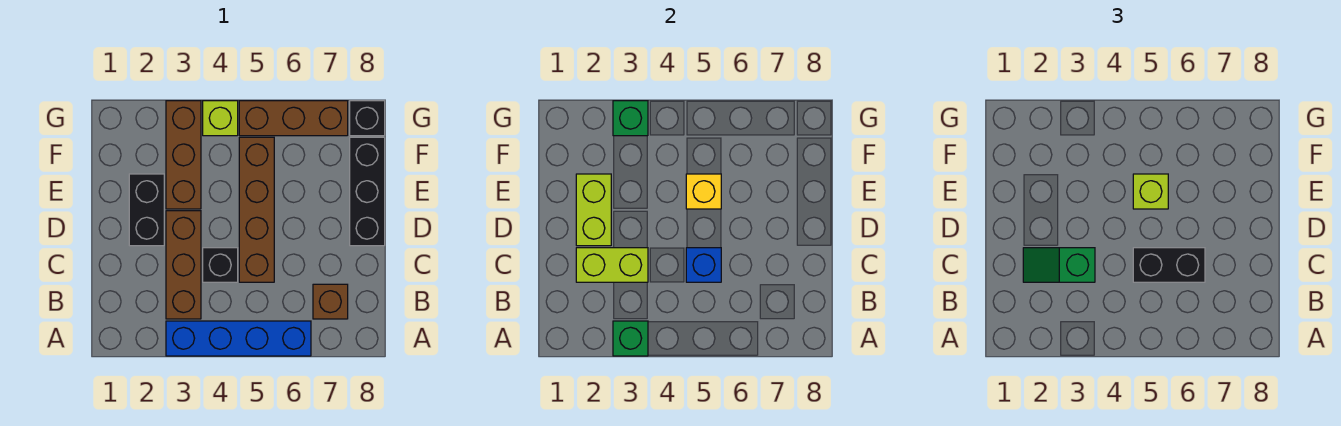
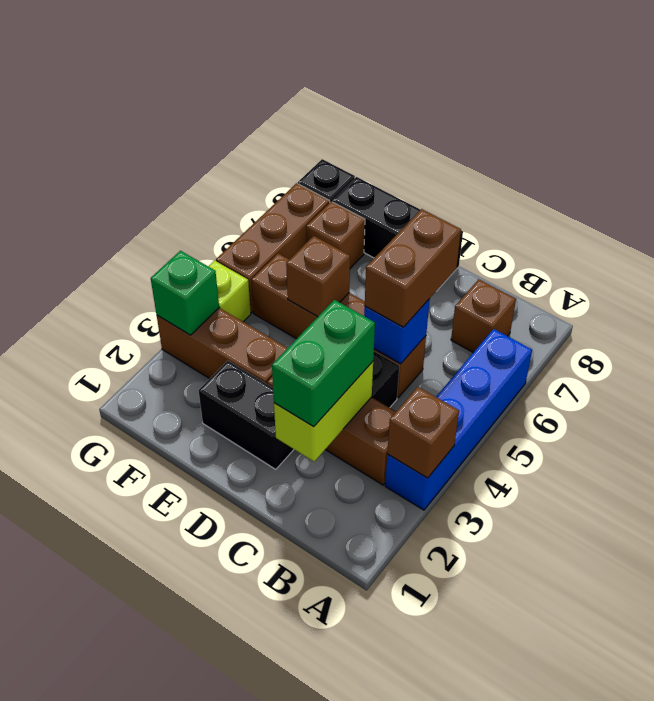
green 1x1 brick [613,321,648,356] -> brown 1x1 brick [387,387,459,478]
green 1x2 slope [1023,248,1095,282] -> green 1x2 brick [272,300,375,427]
black 1x2 brick [1133,248,1205,282] -> brown 1x2 brick [365,209,461,327]
lime 1x2 brick [576,174,611,246] -> none
yellow 1x1 brick [686,174,721,209] -> brown 1x1 brick [286,236,350,317]
lime 1x1 brick [1133,174,1168,209] -> none
none -> brown 1x1 brick [306,202,365,268]

